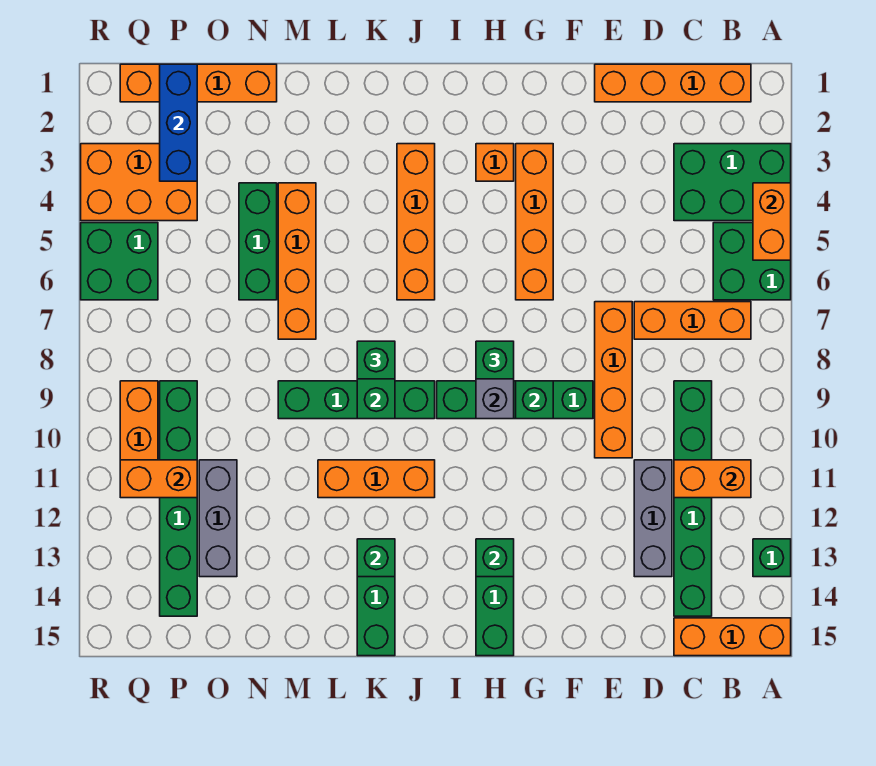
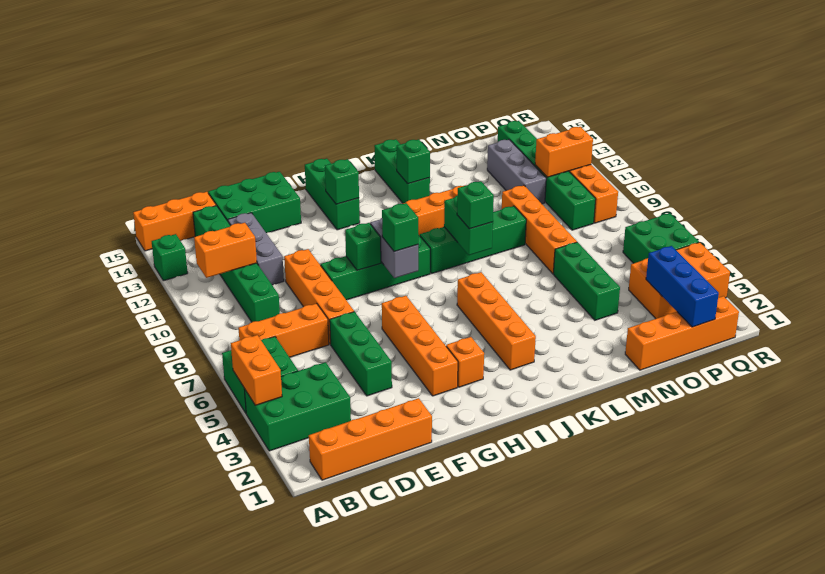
none -> green 2x3 brick [208,172,301,233]
none -> green 1x3 brick [330,312,392,396]
orange 1x4 brick [278,183,316,339] -> orange 1x4 brick moved to [502,185,577,274]

